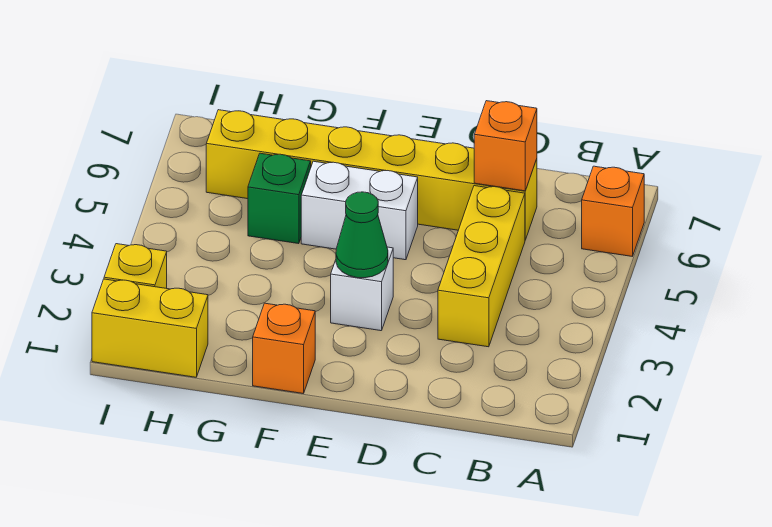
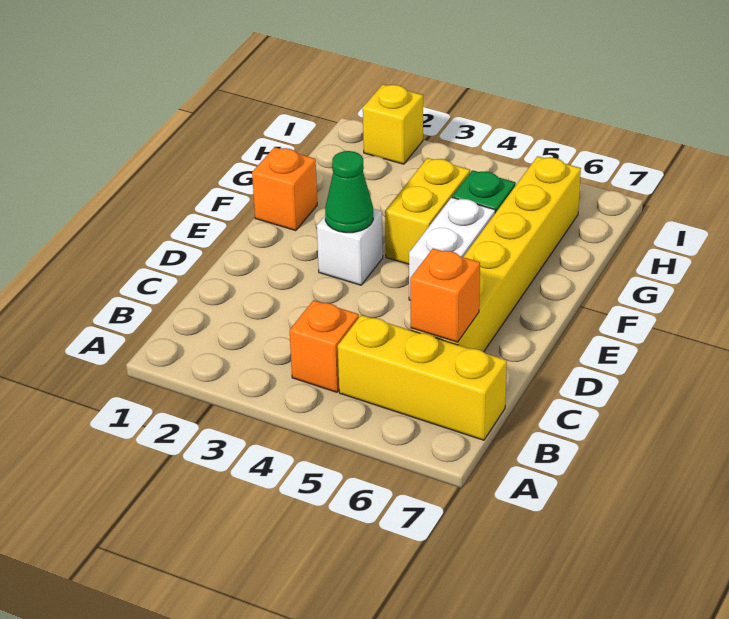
orange 1x1 brick [582,166,644,256] -> orange 1x1 brick moved to [290,300,359,392]
yellow 1x3 brick [438,186,525,347] -> yellow 1x3 brick moved to [338,315,507,440]
yellow 1x2 brick [92,279,208,377] -> yellow 1x2 brick moved to [385,158,470,264]

